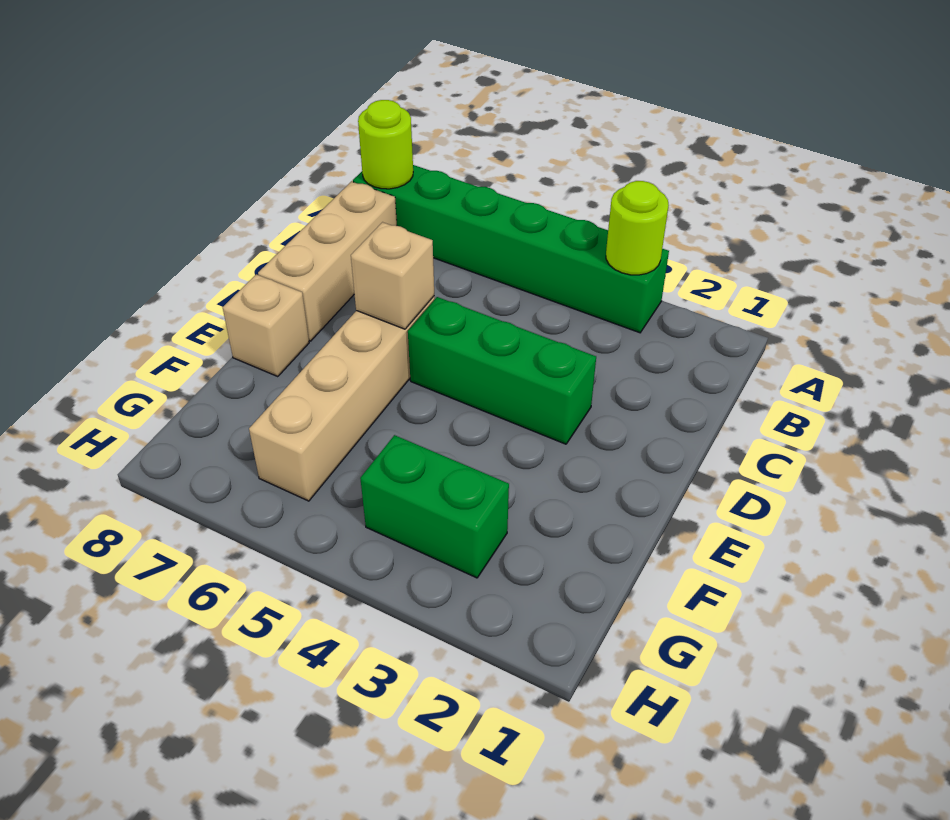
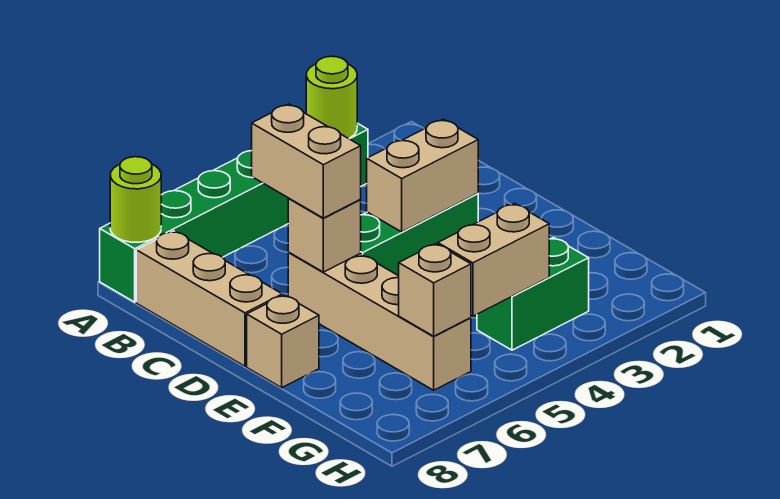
none -> tan 1x2 brick [252,104,361,218]
none -> tan 1x2 brick [367,119,478,232]
none -> tan 1x2 brick [438,204,549,316]
none -> tan 1x1 brick [399,244,471,336]

